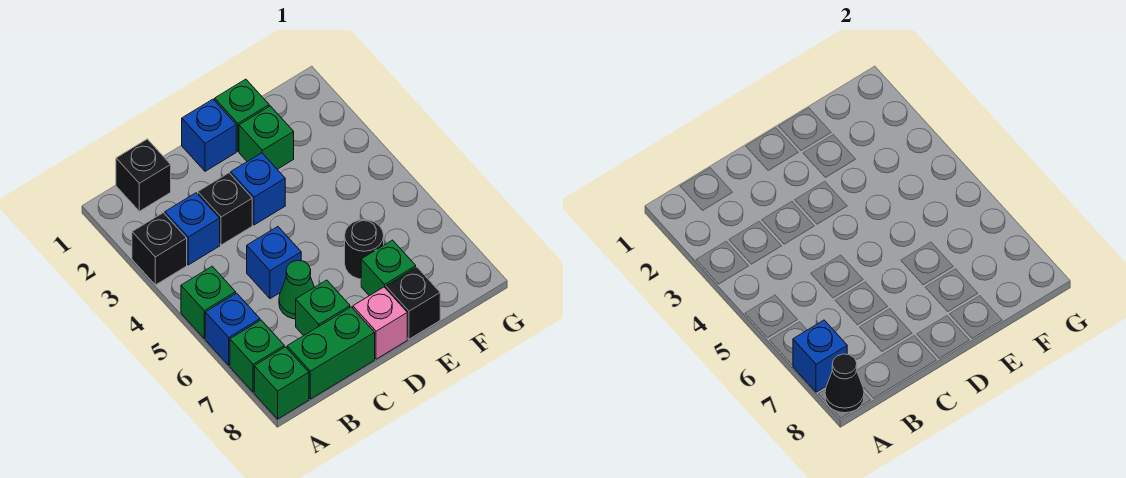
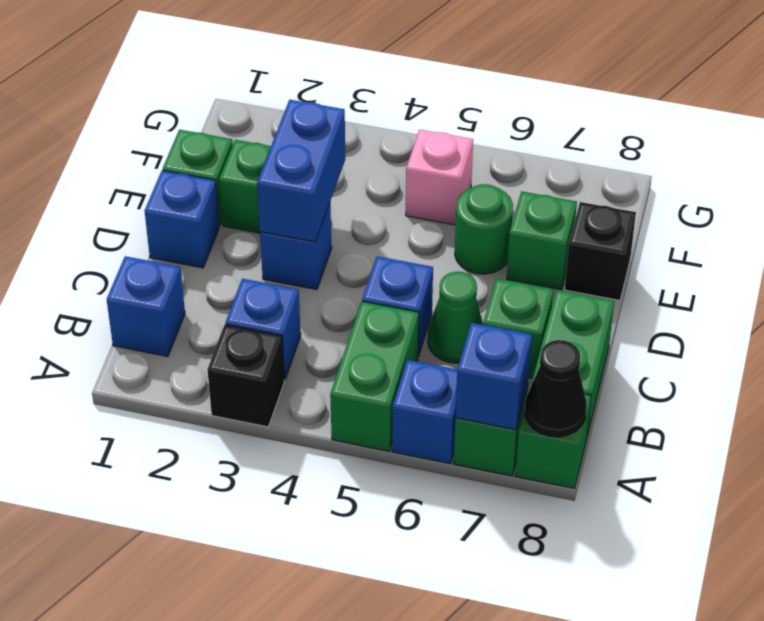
green 1x1 brick [181,266,236,338] -> green 1x2 brick [330,301,419,451]
black 1x1 brick [116,139,171,211] -> blue 1x1 brick [107,256,185,357]
black 1x1 brick [198,173,252,245] -> none
none -> blue 1x2 brick [257,100,345,242]
pink 1x1 brick [353,287,407,359] -> pink 1x1 brick moved to [406,130,473,225]
black 1x1 round brick [345,220,384,279] -> green 1x1 round brick [455,184,513,274]

